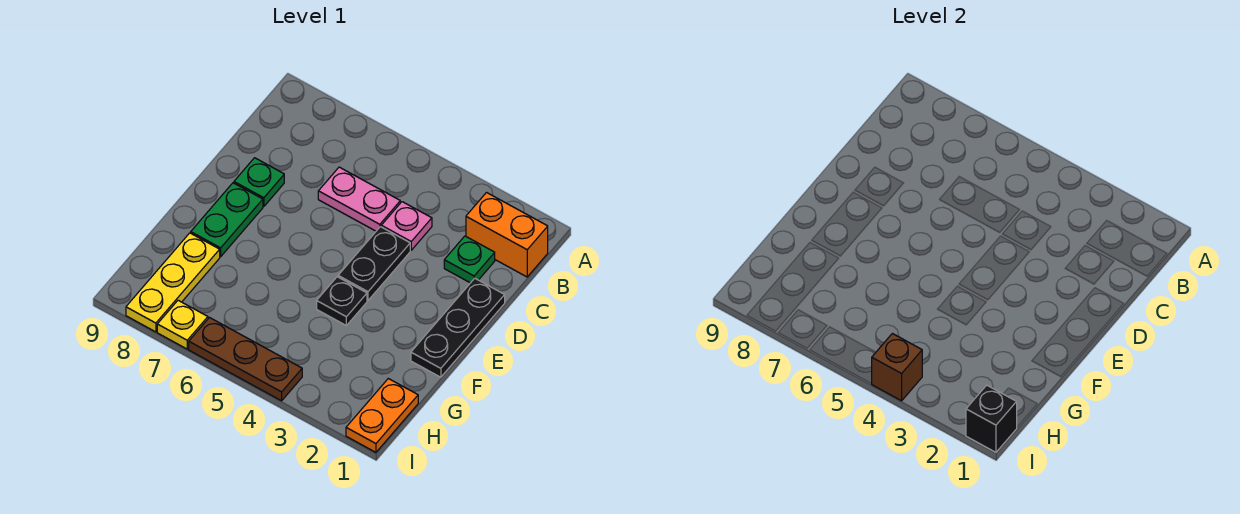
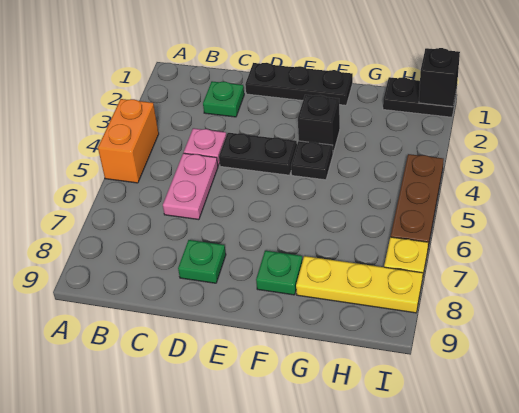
orange 1x2 brick [466,193,548,277] -> orange 1x2 brick moved to [98,99,159,183]
green 1x2 plate [191,183,263,257] -> green 1x1 plate [256,251,302,295]
none -> black 1x1 brick [298,95,340,153]
orange 1x2 plate [346,379,418,452] -> black 1x2 plate [383,77,457,117]
brown 1x1 brick [872,334,922,401] -> none

